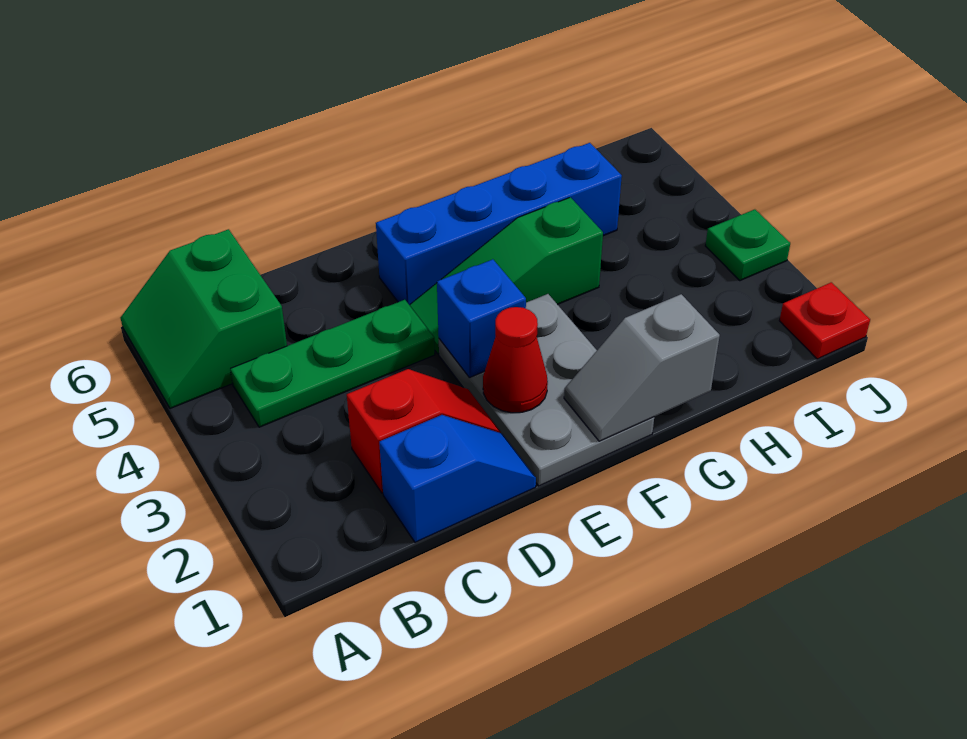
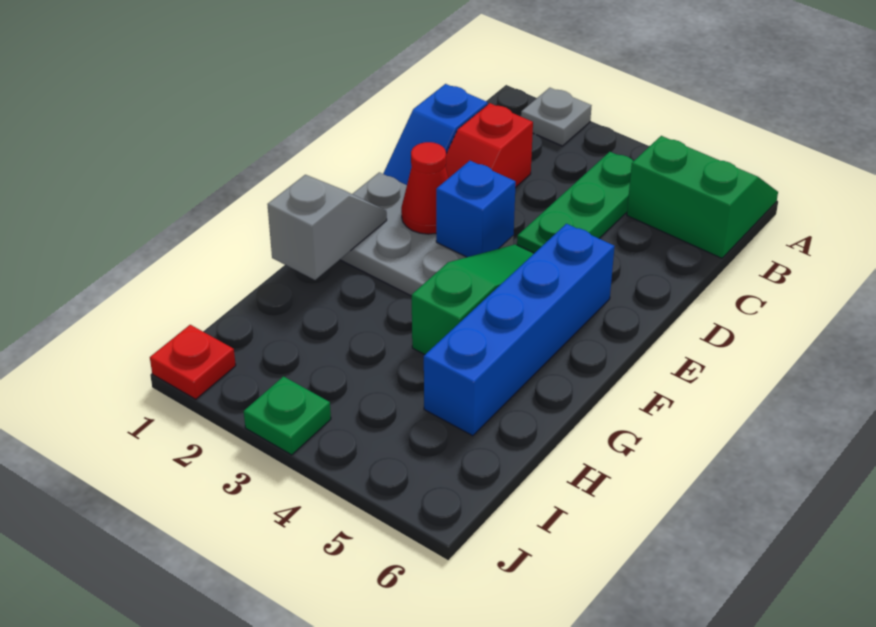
none -> grey 1x1 plate [521,88,592,146]

